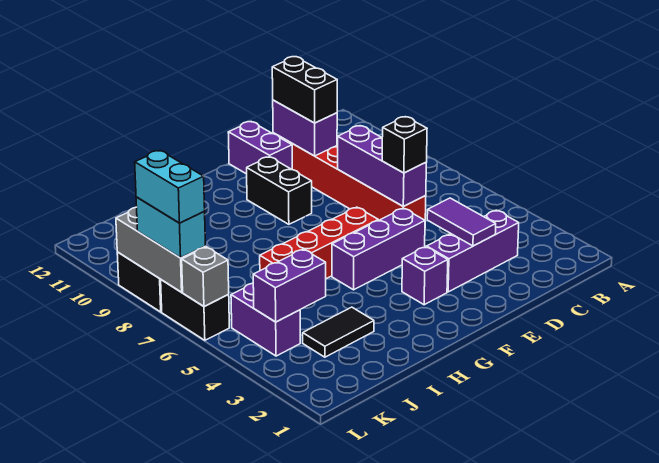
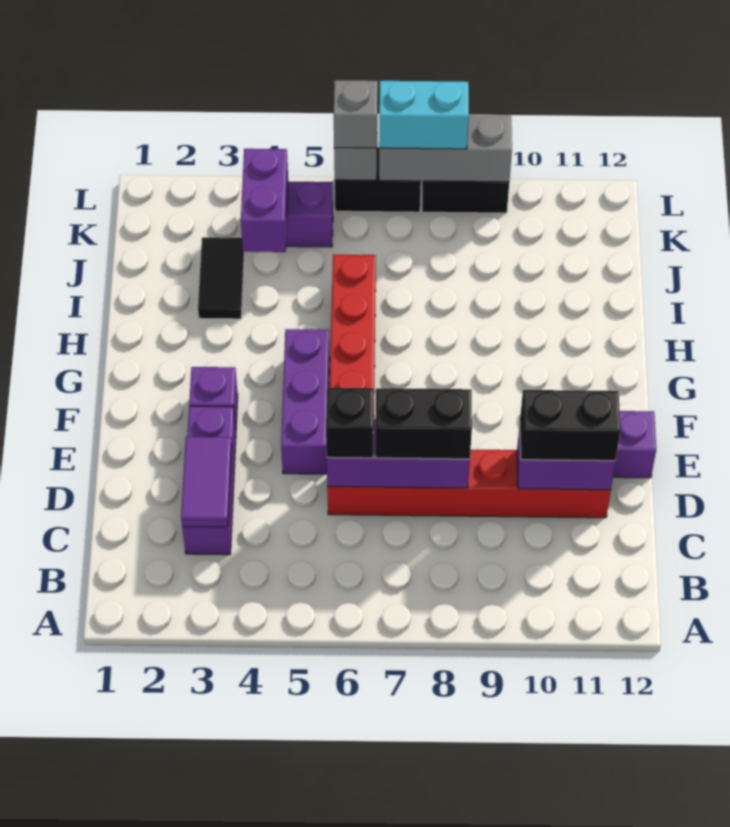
purple 1x2 tile [427,198,496,246] -> purple 1x2 tile turned to [181,437,232,527]
black 1x2 brick [247,157,312,224] -> black 1x2 brick moved to [375,388,472,459]
none -> grey 1x1 brick [334,80,378,148]
cyan 1x2 brick [135,150,205,223] -> none

